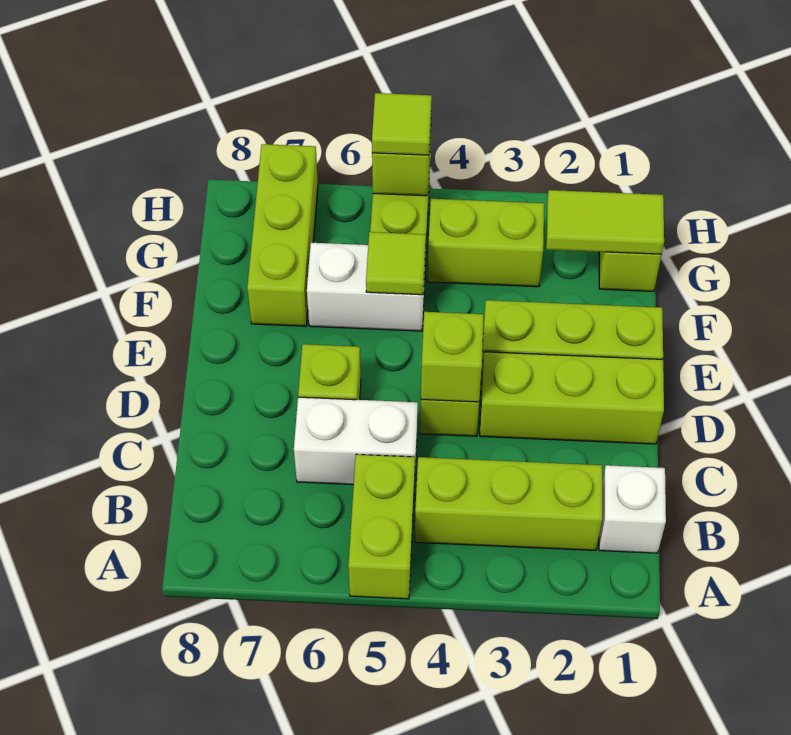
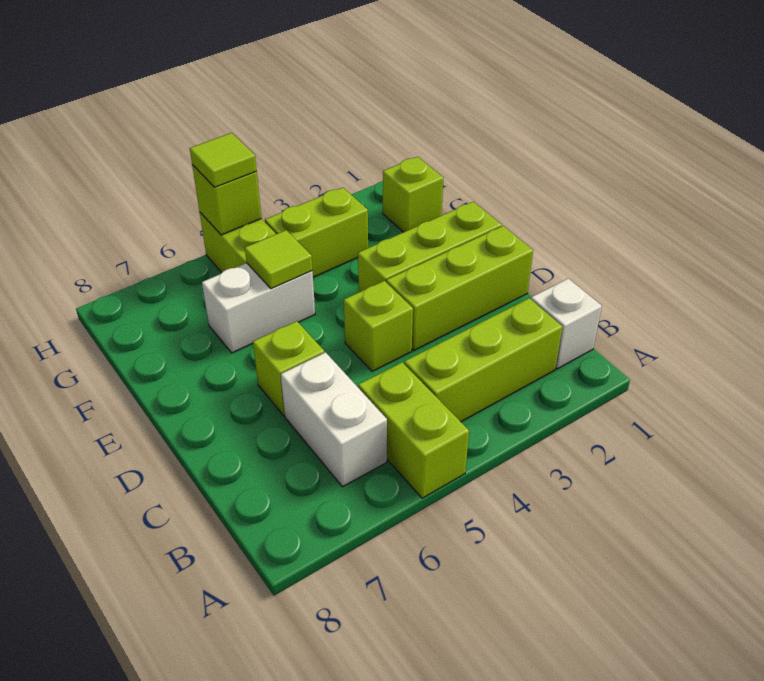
white 1x2 brick [294,397,418,487] -> white 1x2 brick turned to [281,352,387,487]
lime 1x1 brick [421,312,484,402] -> none
lime 1x3 brick [247,144,318,326] -> none
lime 1x2 tile [546,190,664,254] -> none

